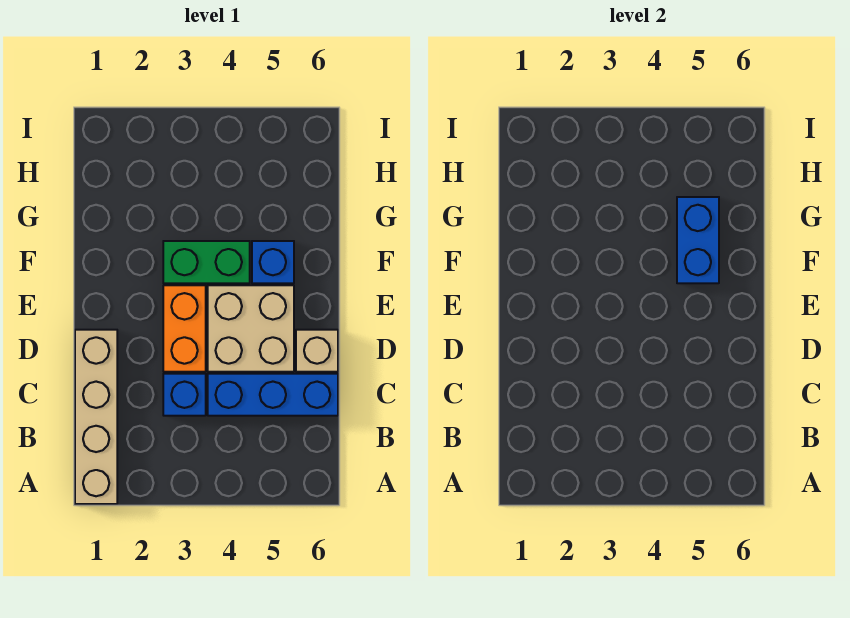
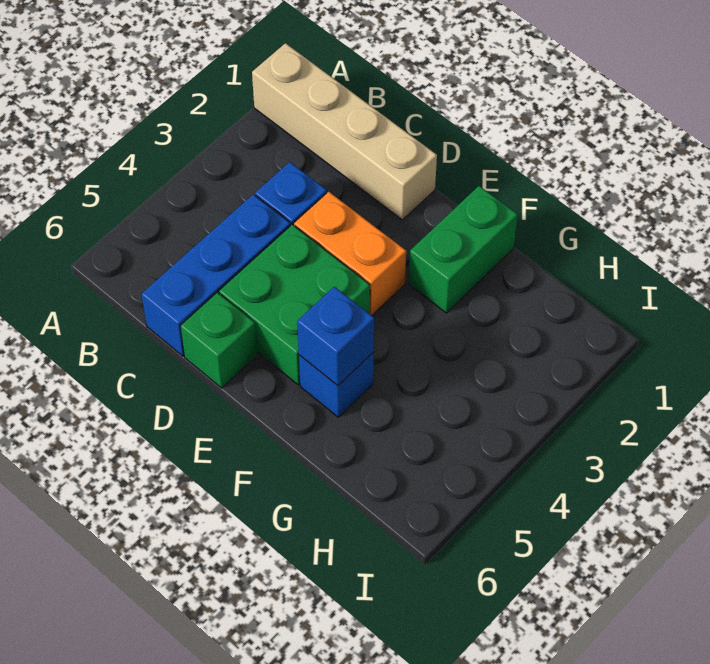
tan 2x2 brick [208,285,294,372] -> green 2x2 brick [219,225,370,385]
tan 1x1 brick [296,330,338,372] -> green 1x1 brick [180,293,257,388]
green 1x2 brick [163,241,250,283] -> green 1x2 brick moved to [409,186,518,313]
blue 1x2 brick [677,197,719,283] -> blue 1x1 brick [297,287,374,386]

